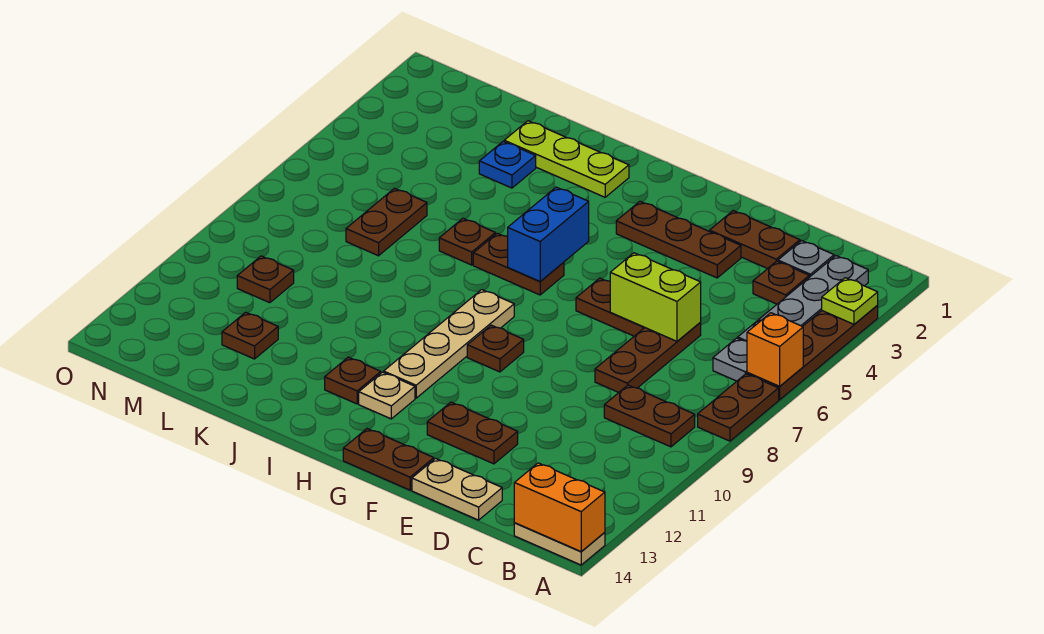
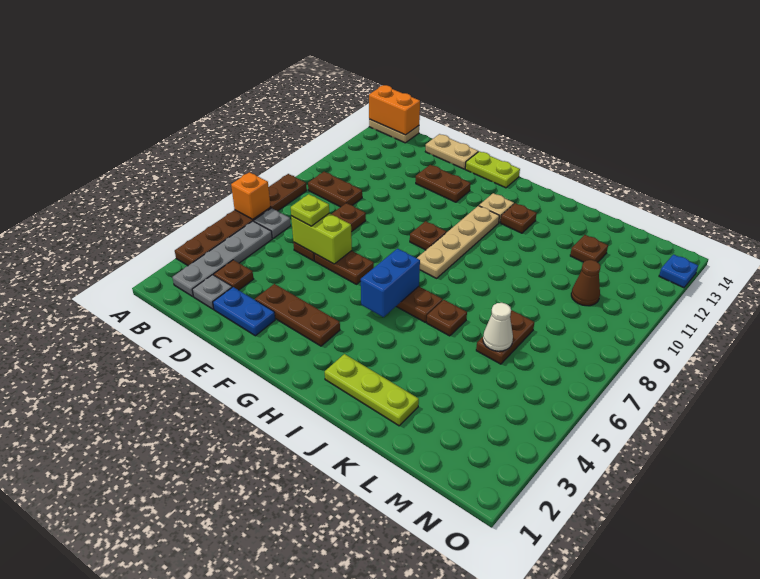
lime 1x1 plate [822,278,878,324] -> lime 1x1 plate moved to [291,194,329,226]
brown 1x2 plate [710,211,800,269] -> blue 1x2 plate [213,287,275,336]
brown 1x2 plate [343,429,434,490] -> lime 1x2 plate [465,151,520,188]
blue 1x1 plate [479,141,536,188] -> blue 1x1 plate moved to [659,255,698,288]
none -> white 1x1 cone [483,303,513,351]
brown 1x1 plate [237,256,294,303] -> brown 1x1 cone [571,260,601,306]

